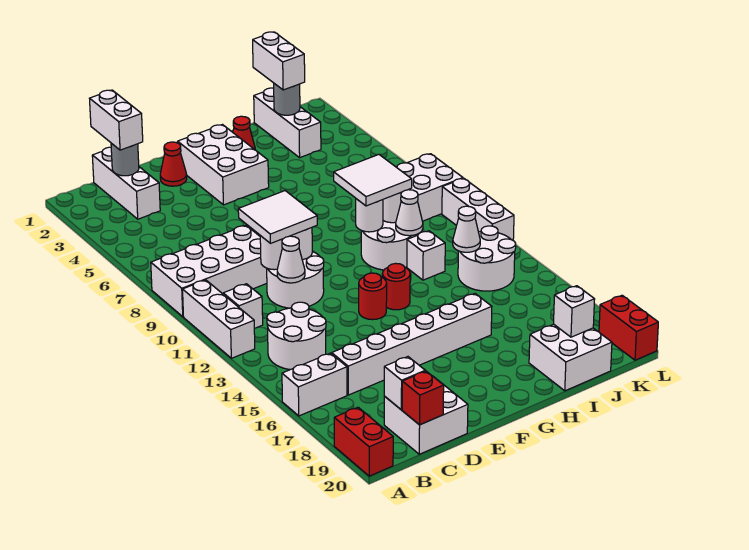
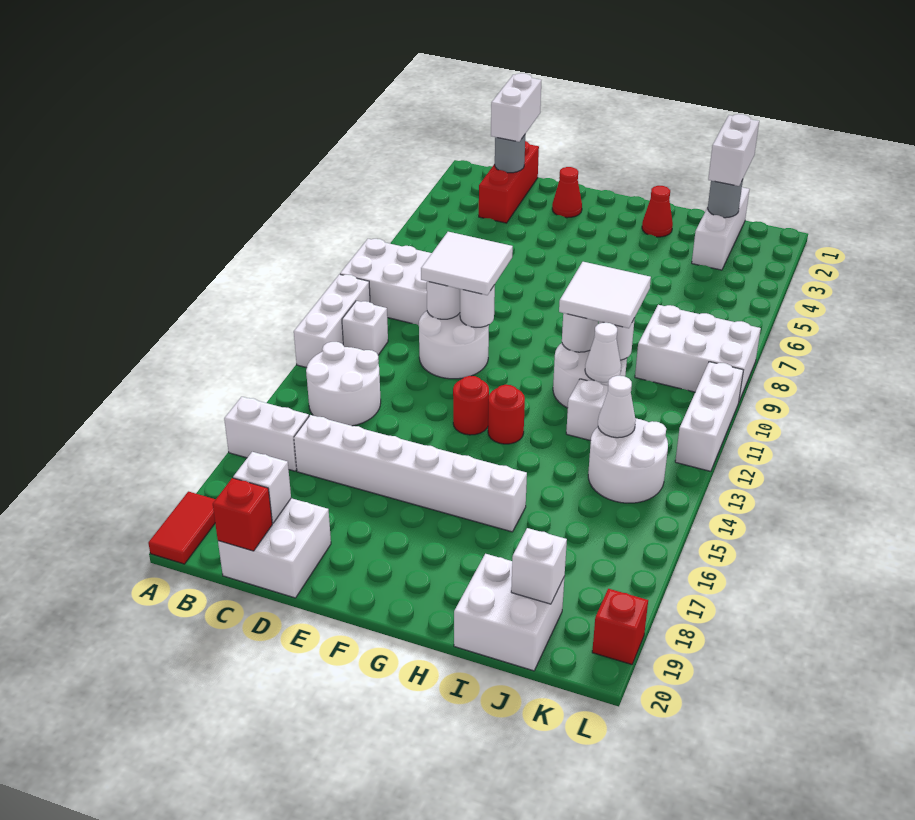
red 1x2 brick [334,407,393,476] -> red 1x2 tile [148,492,216,564]
white 1x3 brick [92,147,160,219] -> red 1x3 brick [479,141,539,223]
white 1x1 cone [277,236,305,283] -> none
white 2x3 brick [178,125,269,205] -> none
red 1x2 brick [599,295,658,360] -> red 1x1 brick [592,589,648,664]

